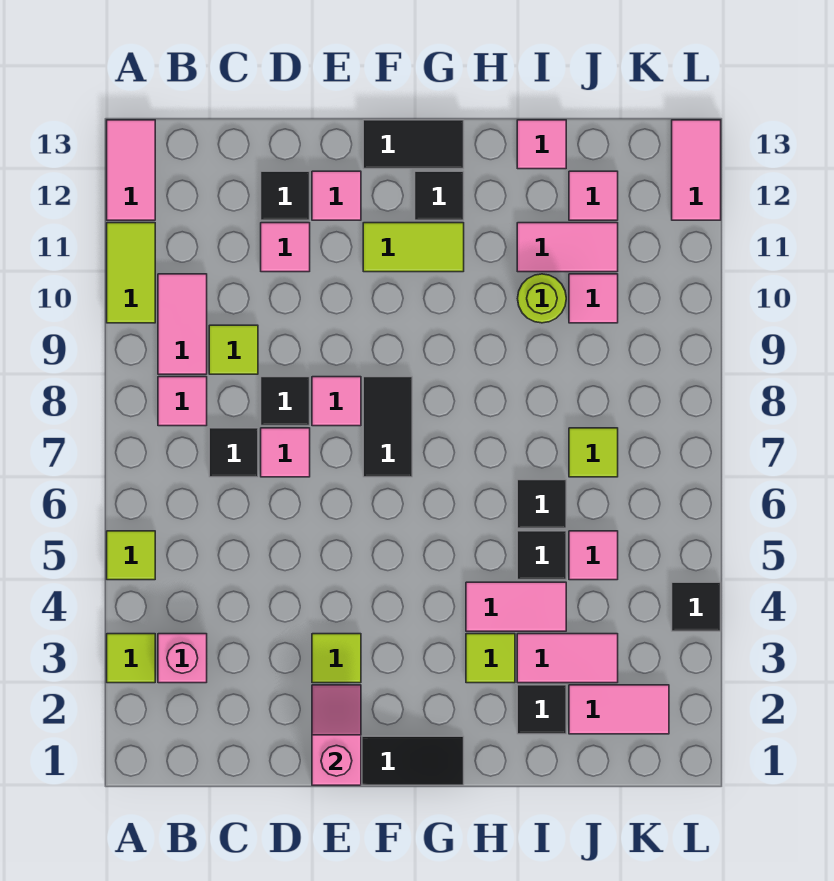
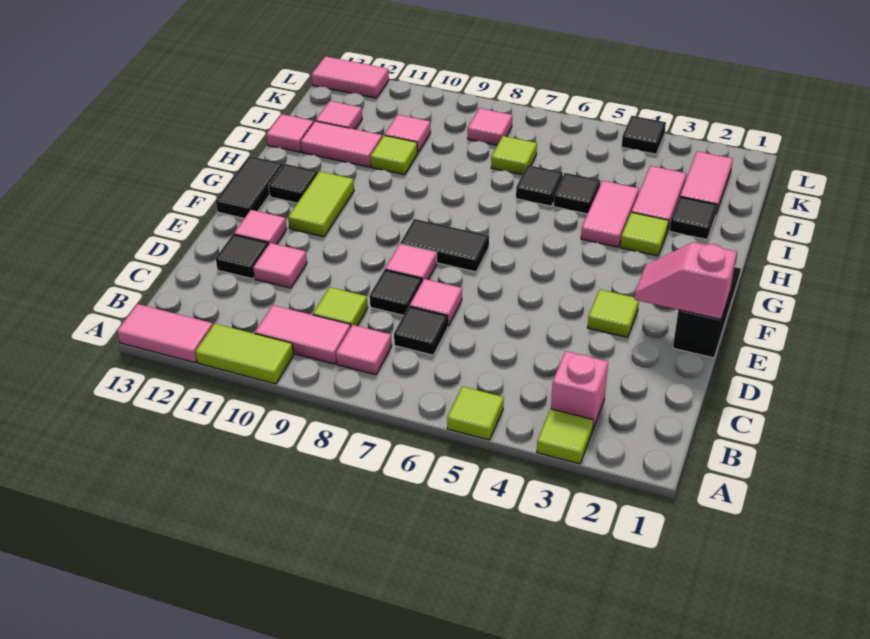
lime 1x1 round brick [518,274,566,323] -> lime 1x1 tile [370,135,418,175]
pink 1x2 tile [517,223,618,272] -> pink 1x2 tile turned to [301,121,382,167]
pink 1x1 tile [569,531,618,580] -> pink 1x1 tile moved to [468,108,512,145]

